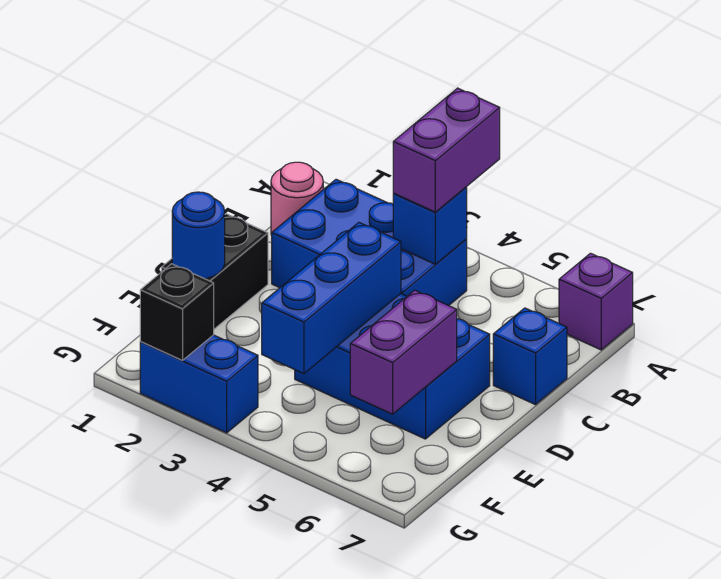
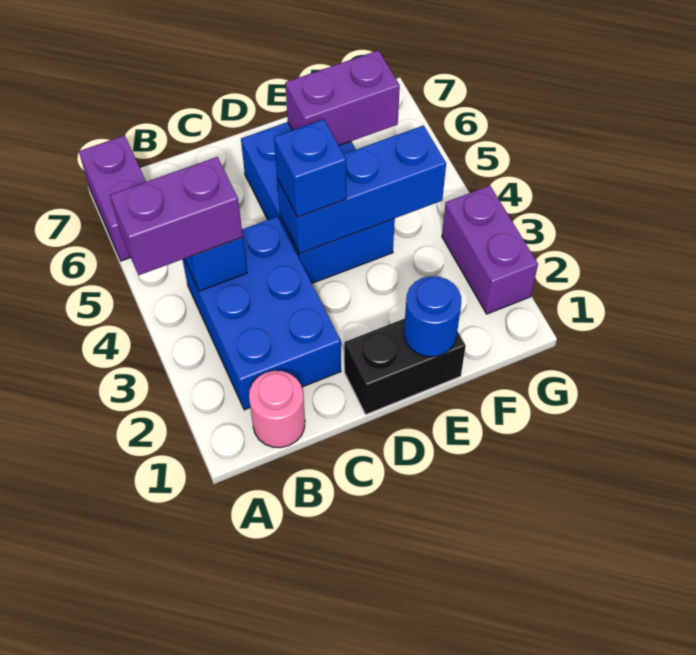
purple 1x1 brick [559,253,633,350] -> purple 1x2 brick [79,135,146,261]
blue 1x1 brick [493,308,567,405] -> blue 1x1 brick moved to [274,119,346,217]
blue 1x2 brick [140,335,258,433] -> purple 1x2 brick [442,186,538,314]
black 1x1 brick [140,264,214,360] -> none

